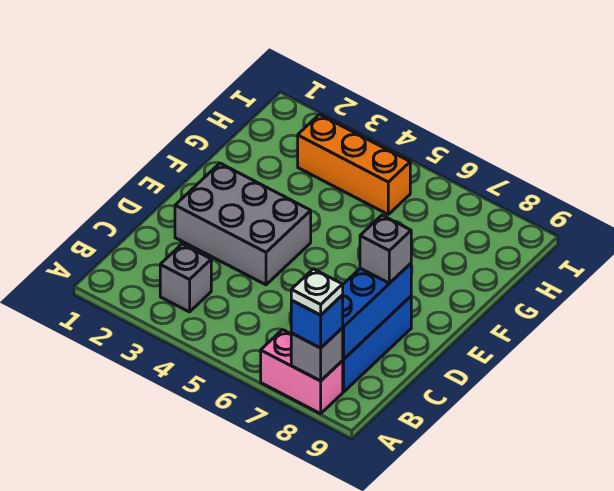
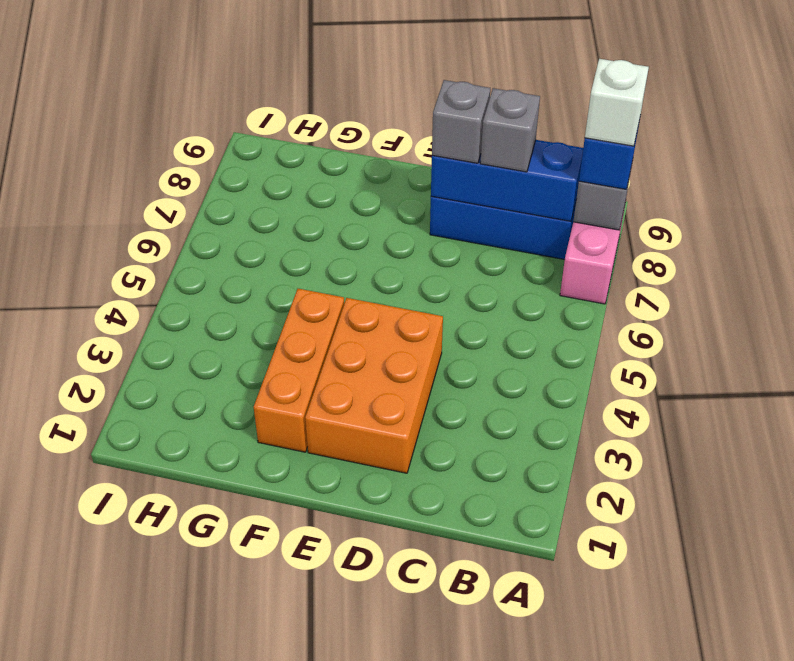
white 1x1 plate [291,269,343,315] -> white 1x1 brick [585,59,649,146]
grey 1x1 brick [160,244,211,312] -> grey 1x1 brick moved to [480,88,540,172]
grey 2x3 brick [175,163,311,285] -> orange 2x3 brick [305,298,443,473]
orange 1x3 brick [298,114,410,214] -> orange 1x3 brick moved to [254,289,344,452]

